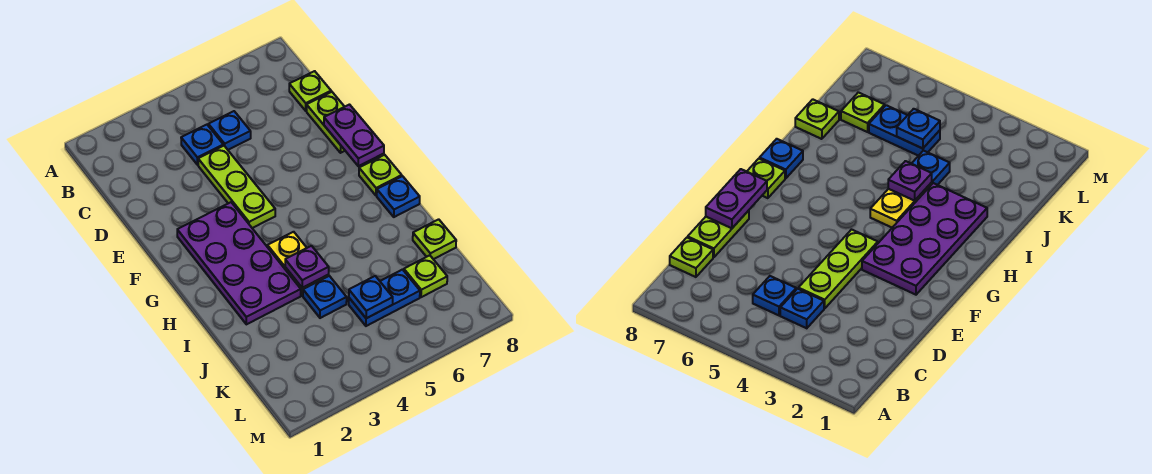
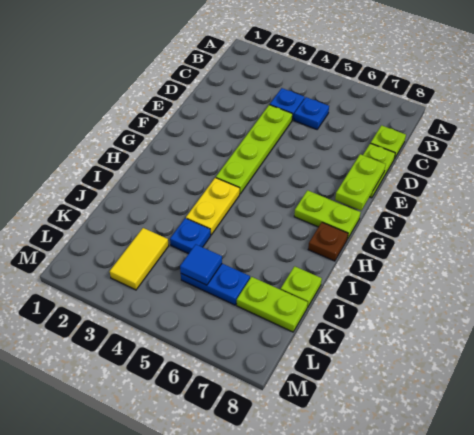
lime 1x3 plate [198,146,275,228] -> lime 1x4 plate [216,105,292,194]
purple 1x2 plate [324,105,384,166] -> lime 1x2 plate [335,154,386,210]
purple 2x4 plate [177,202,301,324] -> none
lime 1x1 plate [359,155,402,195] -> lime 1x2 plate [294,190,361,239]
blue 1x1 plate [377,176,420,217] -> brown 1x1 plate [308,222,348,261]
purple 1x1 plate [285,246,329,288] -> none
none -> yellow 1x2 tile [110,228,169,290]
blue 1x1 plate [349,276,393,318] -> blue 1x1 tile [180,244,222,285]
lime 1x1 plate [404,255,447,297] -> lime 1x2 plate [237,277,308,332]

